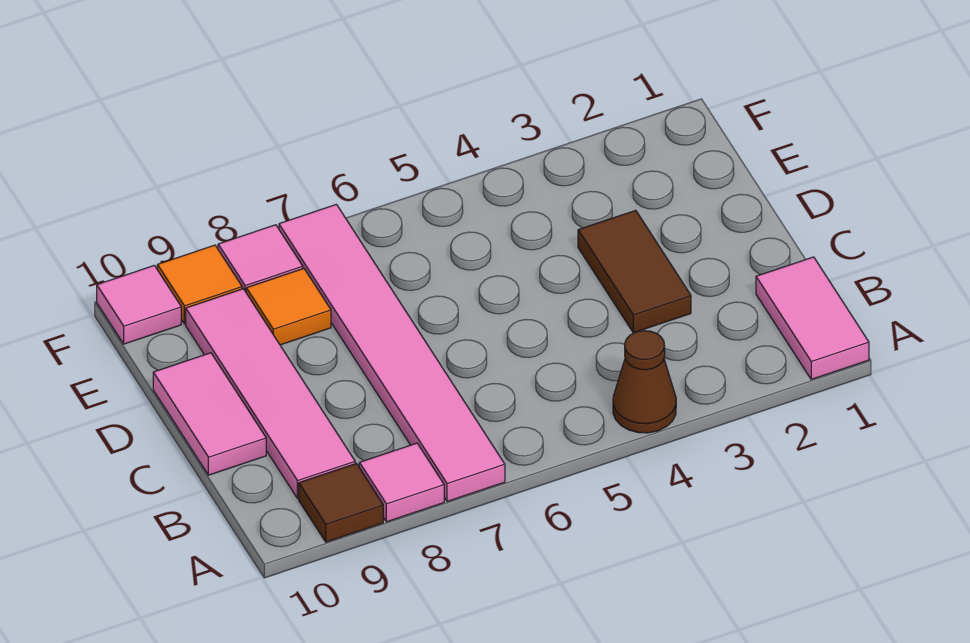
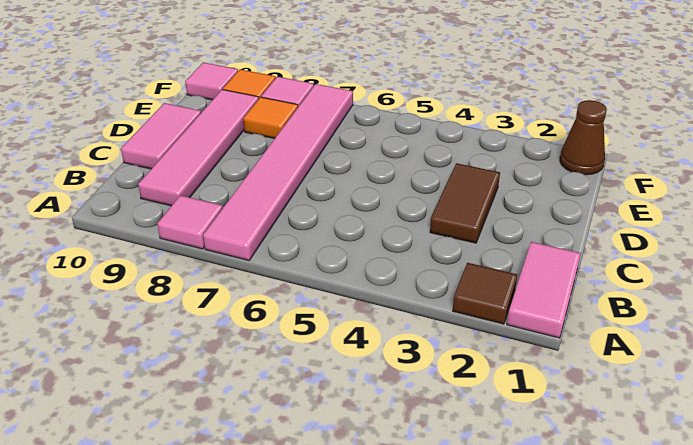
brown 1x1 cone [613,331,676,433] -> brown 1x1 cone moved to [560,100,607,175]
brown 1x1 tile [299,464,383,542] -> brown 1x1 tile moved to [453,263,517,324]

